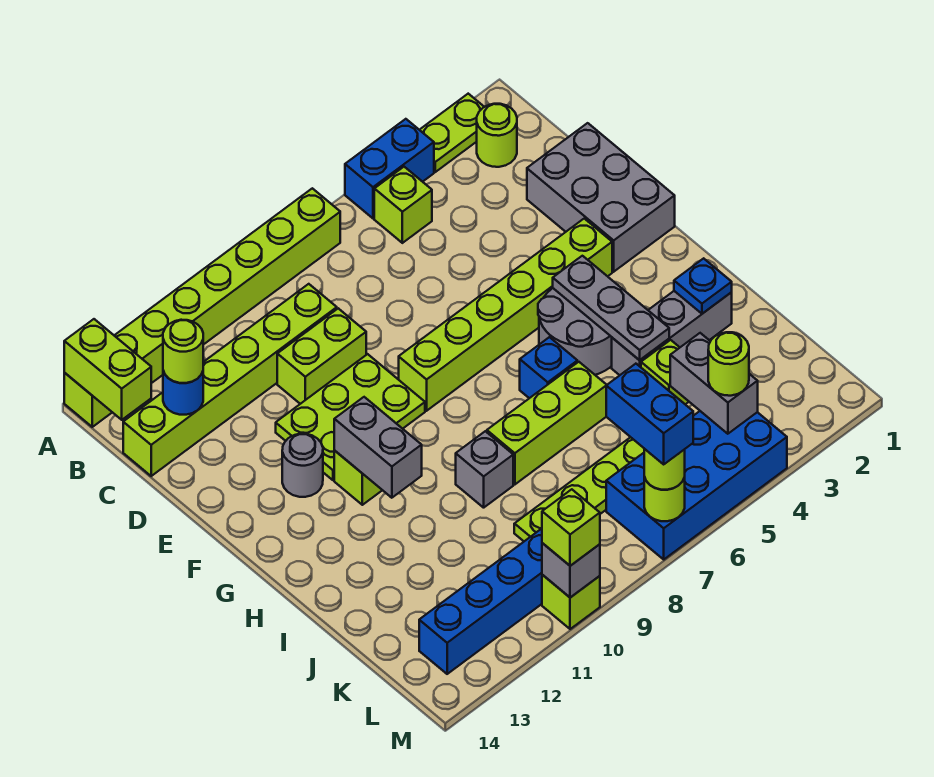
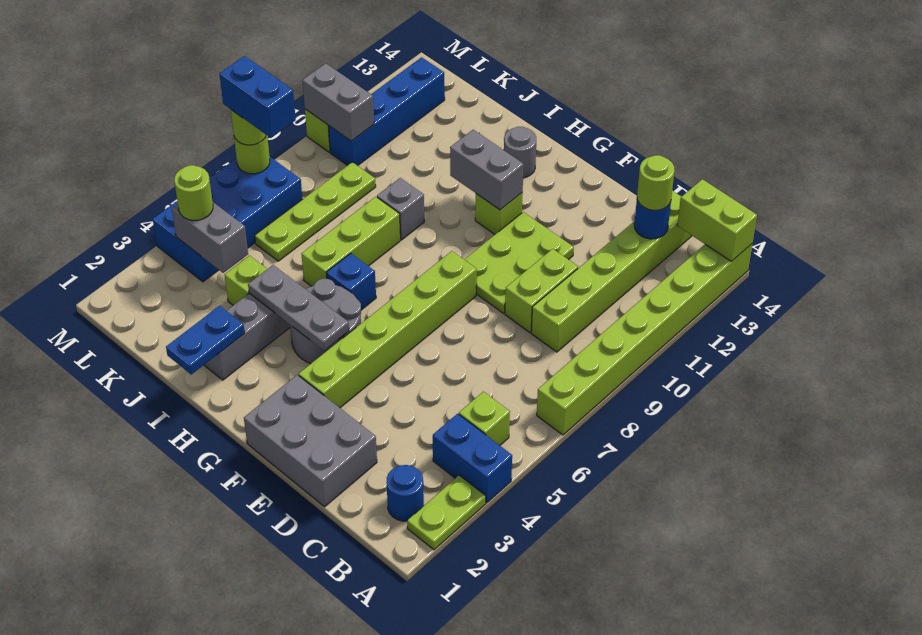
blue 1x2 brick [345,119,434,218] -> blue 1x2 brick turned to [433,414,512,503]
lime 1x1 round brick [477,104,517,167] -> blue 1x1 round brick [387,465,424,521]
grey 1x1 round brick [282,434,323,497] -> grey 1x1 round brick moved to [504,127,536,178]
blue 1x1 plate [674,258,732,314] -> blue 1x2 plate [166,306,245,375]
grey 1x1 brick [542,543,600,598] -> grey 1x2 brick [302,63,374,141]
lime 1x1 brick [542,489,600,566] -> none

